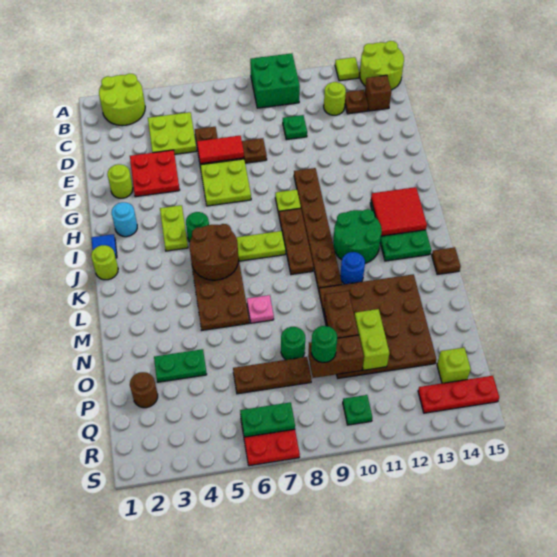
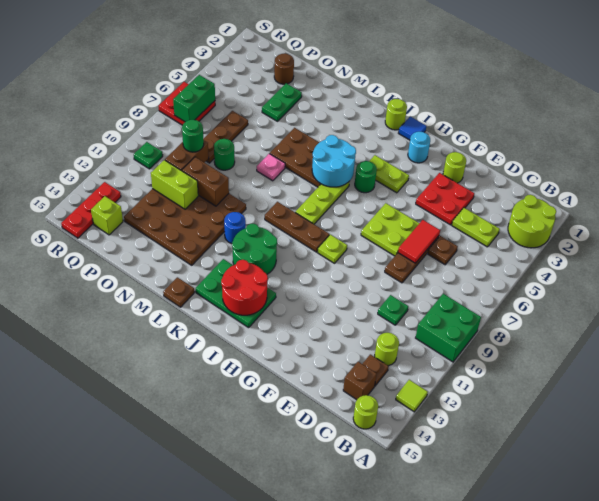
lime 2x2 round brick [360,41,404,90] -> lime 1x1 round brick [353,395,378,429]
lime 2x2 plate [148,112,197,154] -> lime 1x2 plate [452,208,500,247]
brown 1x6 plate [294,168,342,290] -> none
red 2x2 tile [371,187,427,236] -> red 2x2 round brick [221,260,268,315]
brown 2x2 round brick [189,224,239,280] -> cyan 2x2 round brick [312,135,356,187]
green 1x2 plate [240,402,295,437] -> green 1x2 brick [173,75,215,122]

